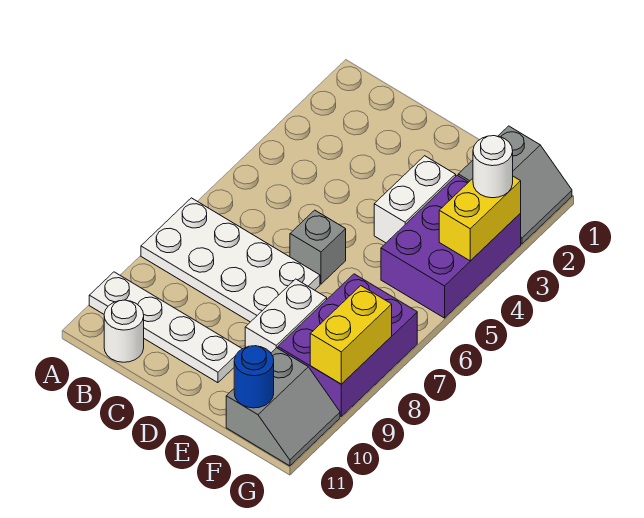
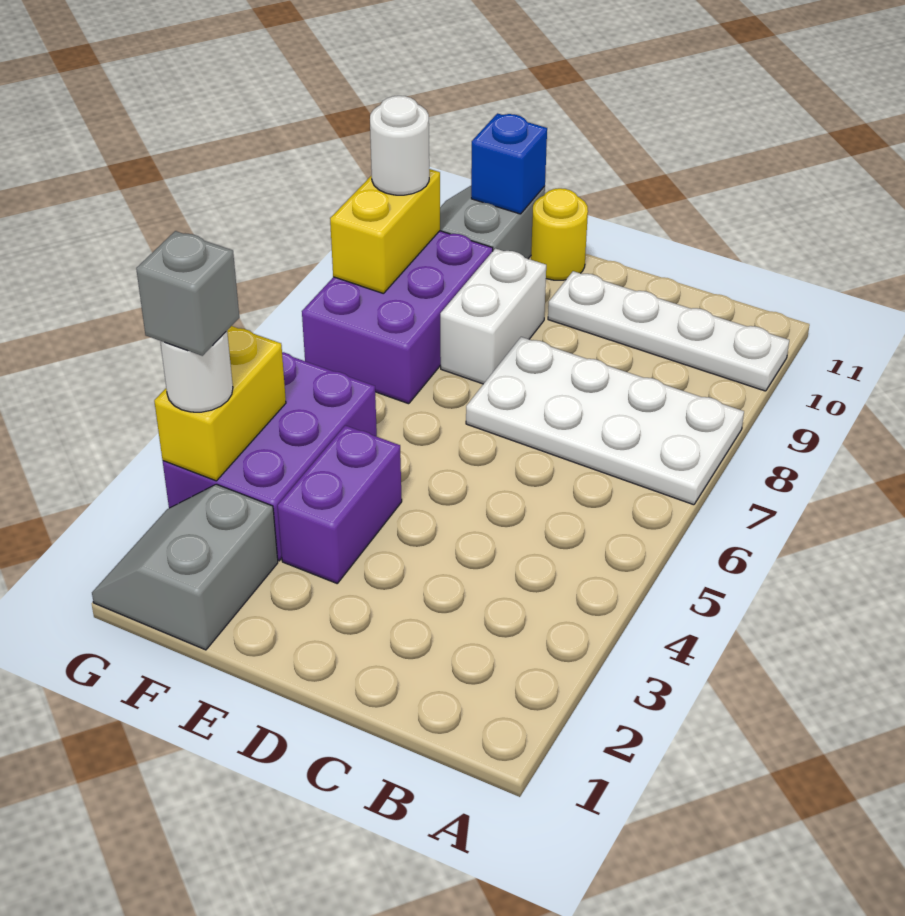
white 1x1 round brick [104,300,144,362] -> white 1x1 round brick moved to [370,96,429,195]
grey 1x1 brick [290,210,346,284] -> grey 1x1 brick moved to [136,231,239,356]
white 1x2 brick [374,156,456,243] -> purple 1x2 brick [278,425,402,583]
none -> yellow 1x1 round brick [531,188,588,280]
blue 1x1 round brick [234,346,274,408] -> blue 1x1 brick [471,113,547,214]

